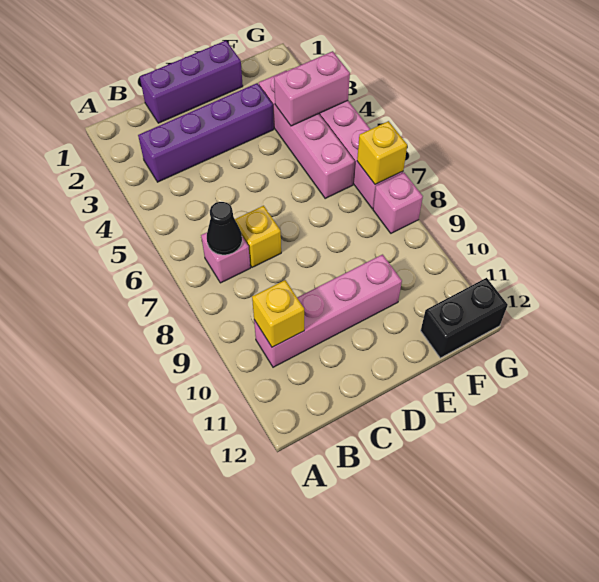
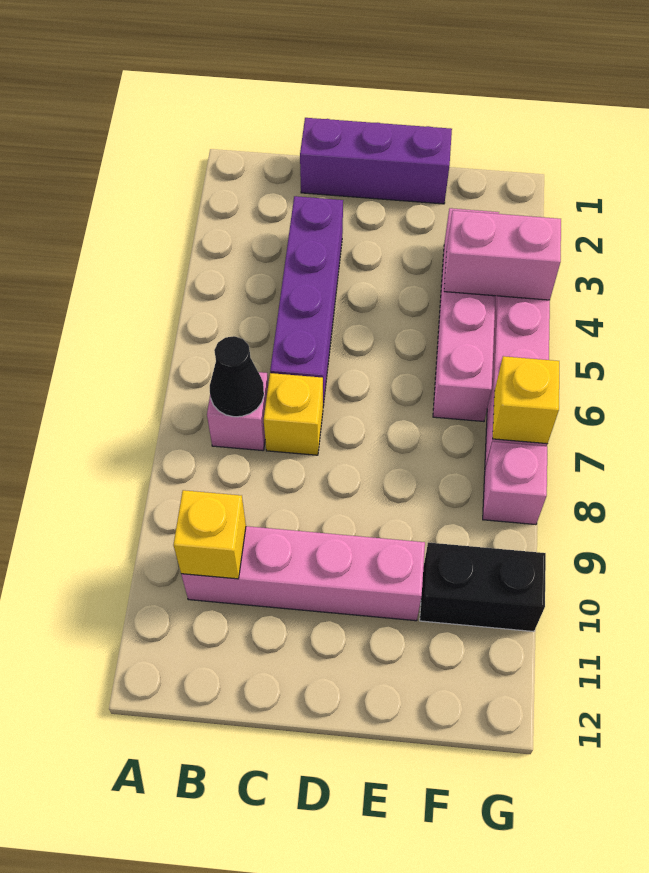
purple 1x4 brick [138,83,274,182] -> purple 1x4 brick turned to [270,196,343,406]
black 1x2 brick [421,278,508,358] -> black 1x2 brick moved to [420,543,546,632]

